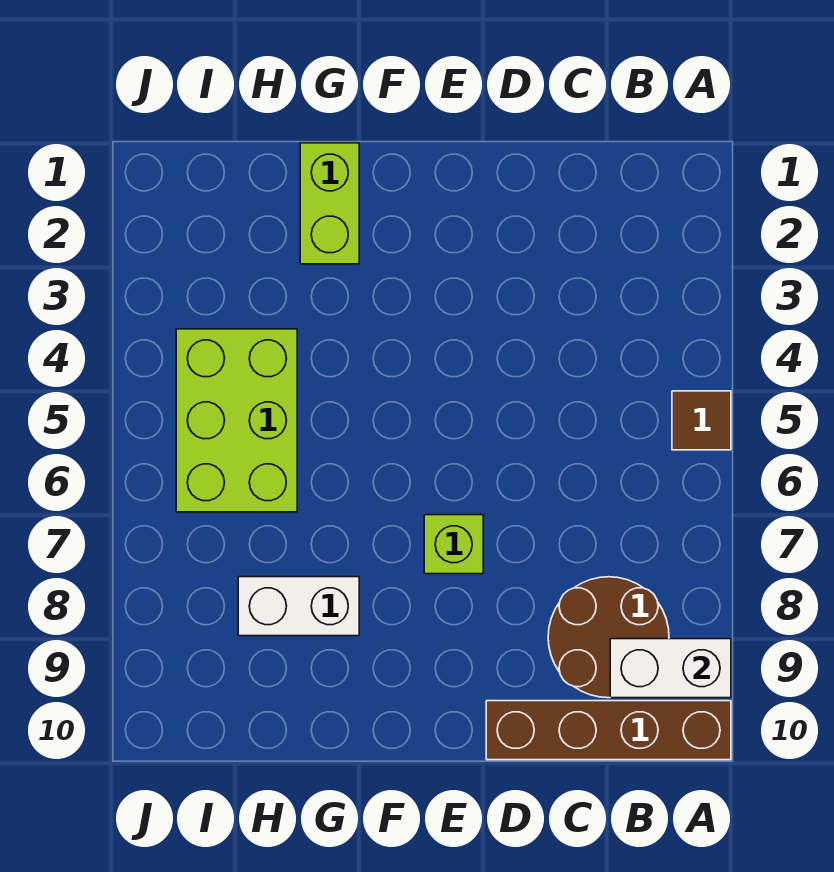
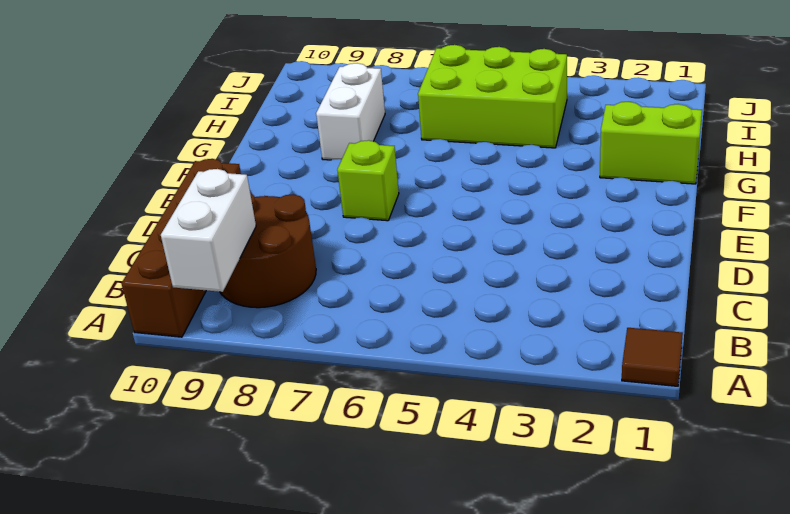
brown 1x1 tile [672,391,731,450] -> brown 1x1 tile moved to [622,328,683,386]

